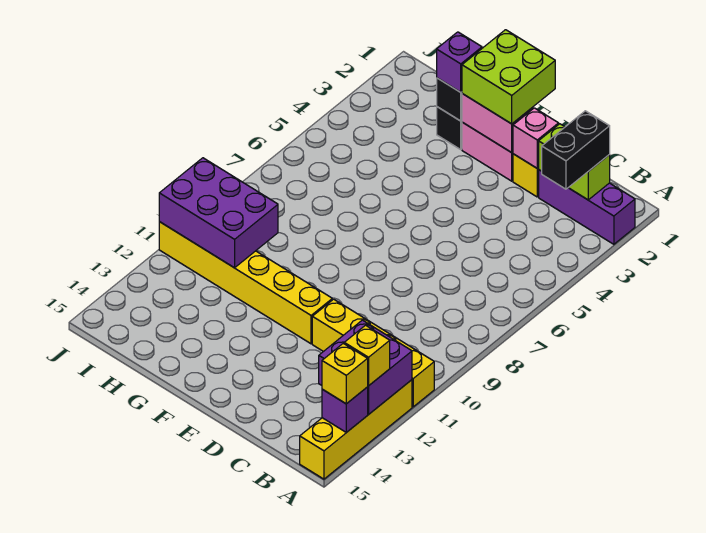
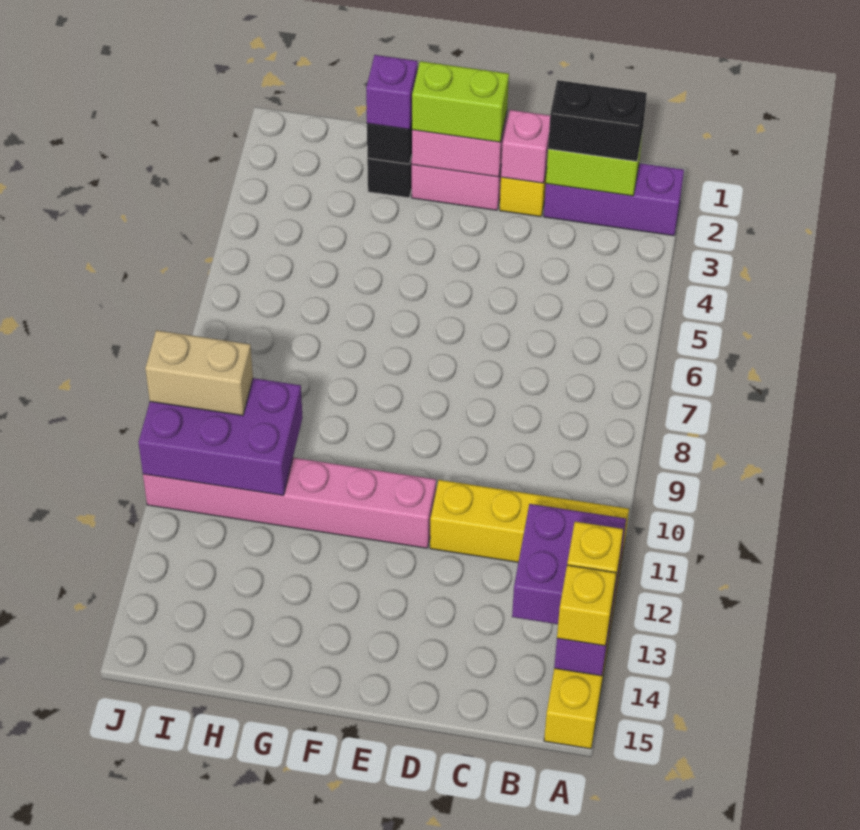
black 1x2 brick [542,111,610,189] -> black 1x2 brick turned to [548,80,647,162]
lime 2x2 brick [462,30,555,124] -> lime 1x2 brick [412,61,509,142]
yellow 1x6 brick [159,222,332,344] -> pink 1x6 brick [143,458,436,548]
none -> tan 1x2 brick [145,330,253,416]

